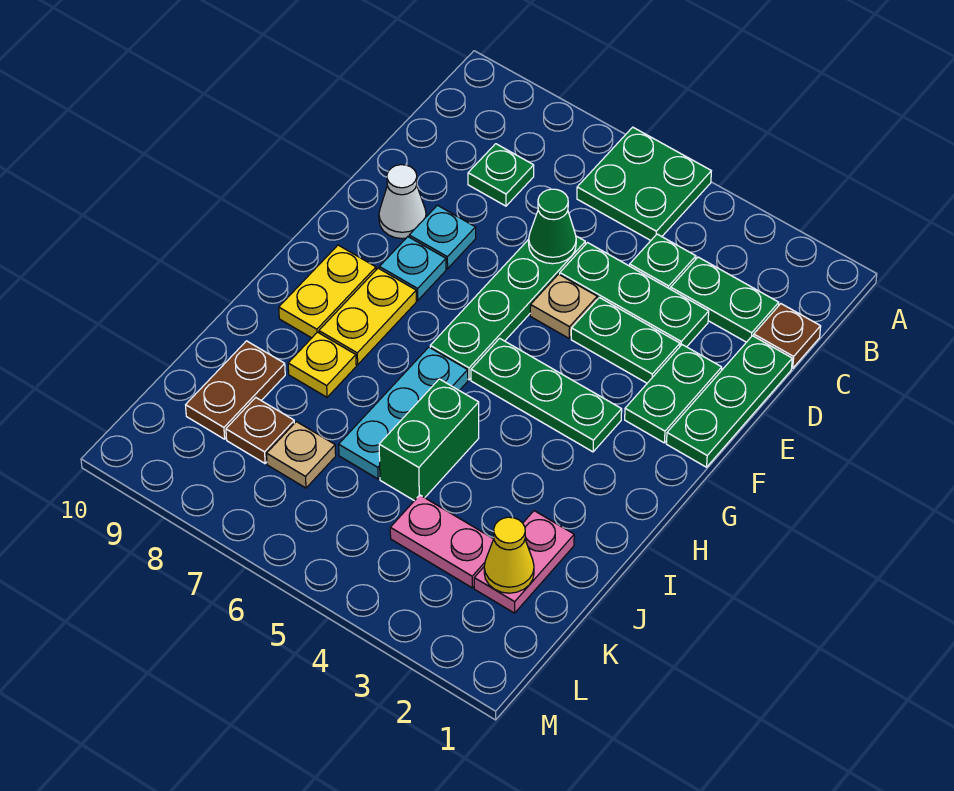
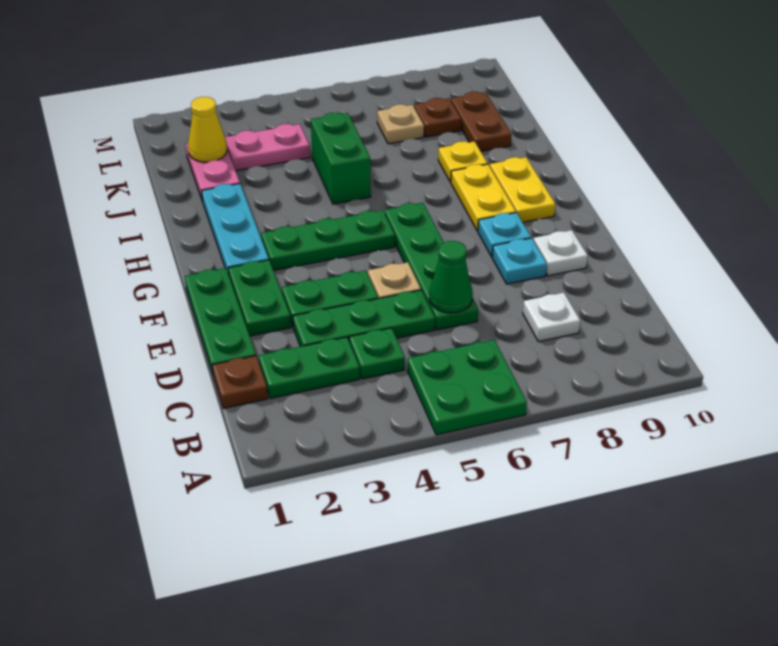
green 1x1 plate [468,144,534,206] -> white 1x1 plate [523,293,580,342]
white 1x1 cone [379,165,426,239] -> white 1x1 plate [534,230,588,276]
cyan 1x3 plate [339,347,468,479] -> cyan 1x3 plate moved to [202,184,269,274]

